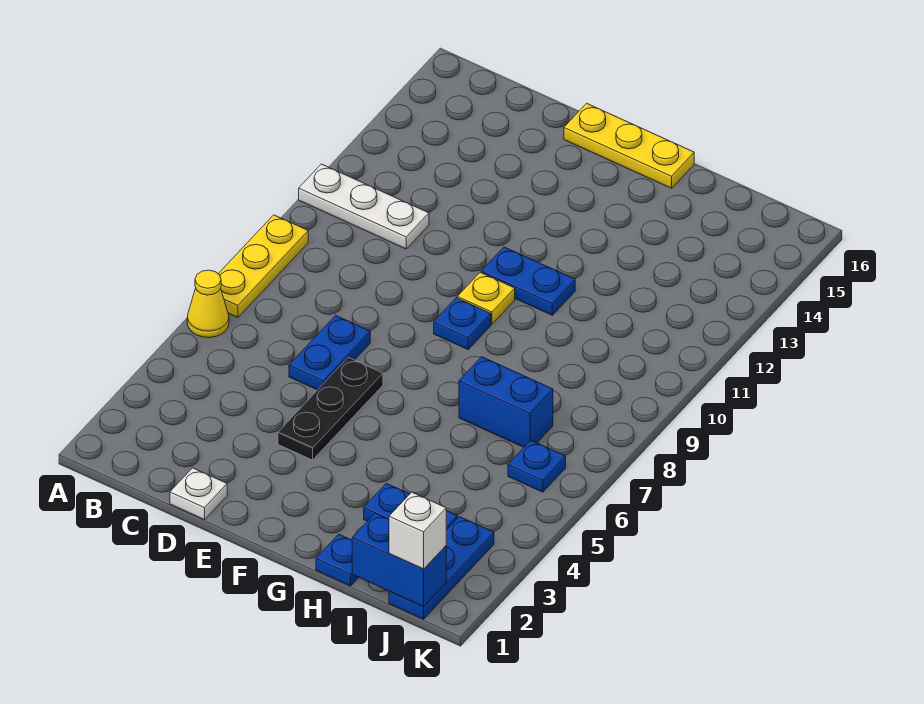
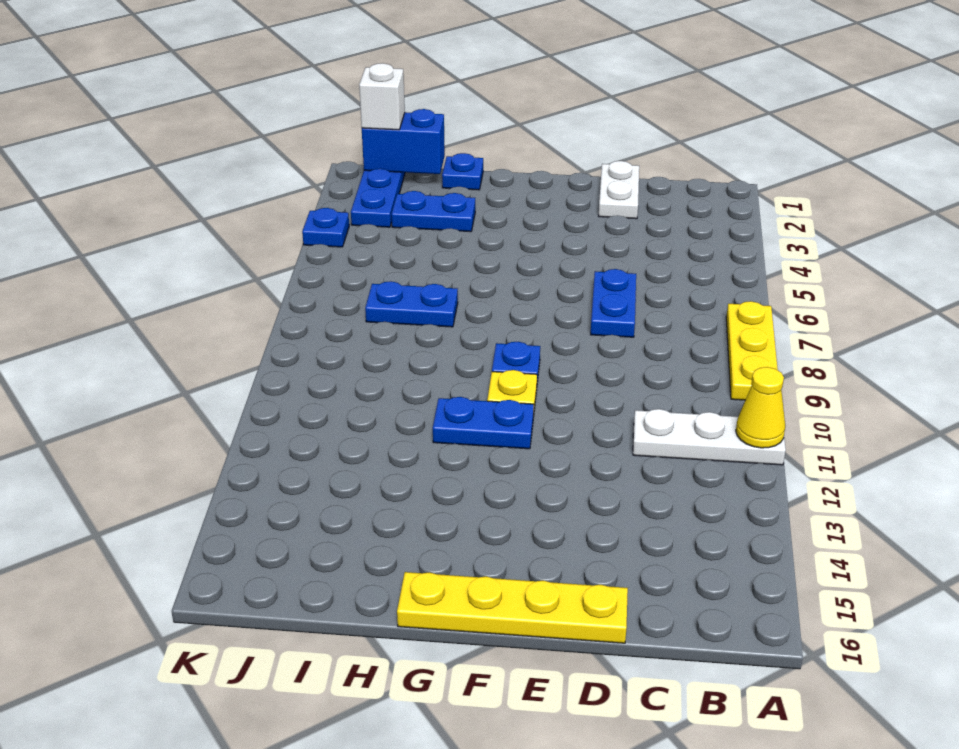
yellow 1x1 cone [187,270,229,338] -> yellow 1x1 cone moved to [736,367,785,448]
white 1x1 plate [170,468,227,520] -> white 1x2 plate [599,161,639,219]
black 1x3 plate [278,357,383,460] -> none
yellow 1x3 plate [564,103,694,188] -> yellow 1x4 plate [397,572,628,643]
blue 1x2 brick [459,357,553,447] -> blue 1x2 plate [365,281,458,327]
blue 1x1 plate [508,441,566,492] -> blue 1x1 plate moved to [302,208,349,247]

